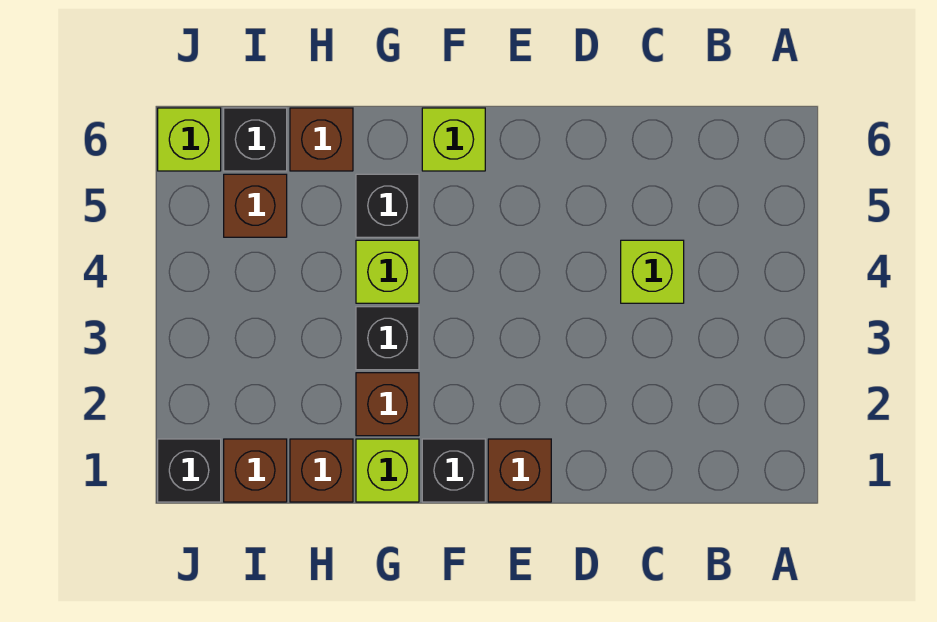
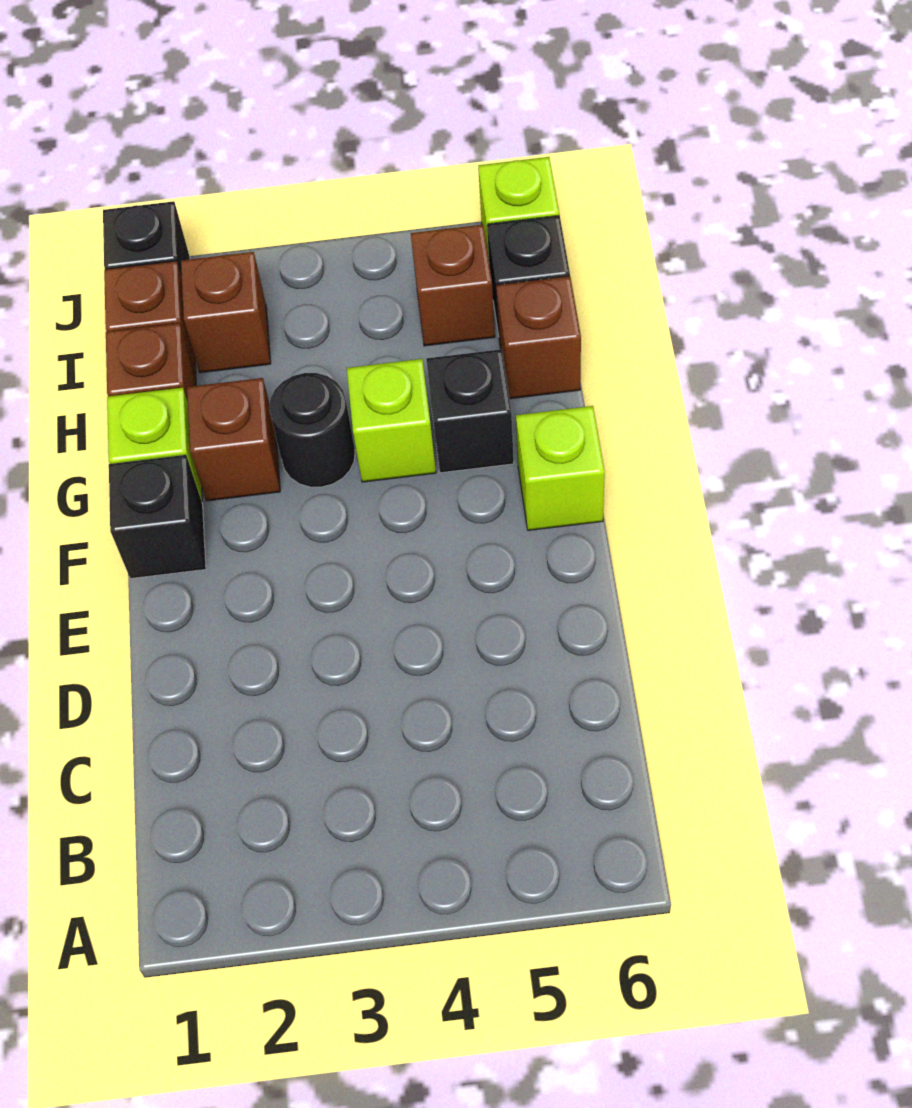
lime 1x1 brick [621,240,684,303] -> none
brown 1x1 brick [488,439,551,502] -> brown 1x1 brick moved to [181,252,271,373]
black 1x1 brick [356,307,419,370] -> black 1x1 round brick [269,373,355,487]

